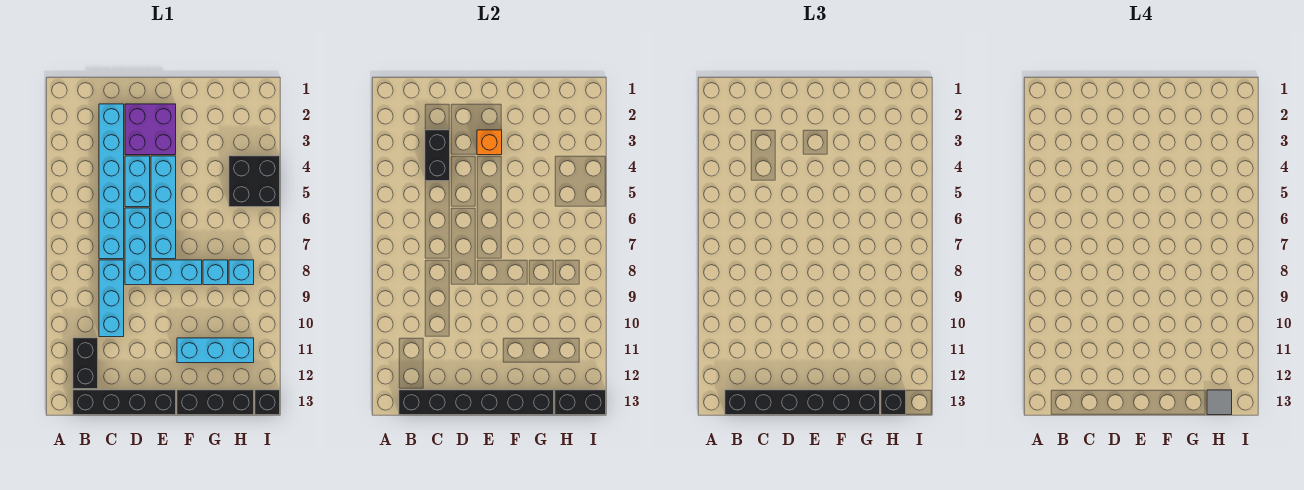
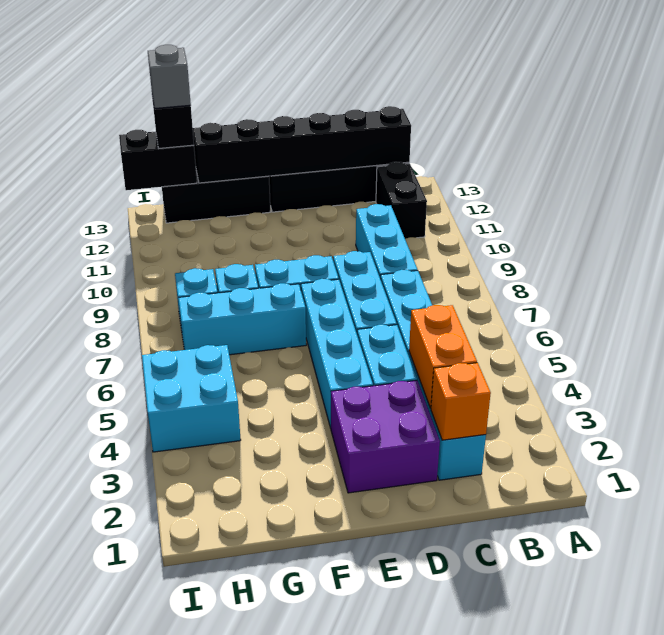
black 1x6 brick [725,390,880,415] -> none
black 1x2 brick [425,130,450,181] -> orange 1x2 brick [409,305,477,408]
orange 1x1 brick [477,130,502,155] -> orange 1x1 brick moved to [431,363,491,440]
cyan 1x3 brick [177,338,254,363] -> cyan 1x3 brick moved to [178,283,306,355]
black 2x2 brick [229,156,280,207] -> cyan 2x2 brick [142,345,241,452]
grey 1x1 tile [1207,390,1232,415] -> grey 1x1 brick [148,45,191,109]
black 1x1 brick [255,390,280,415] -> none

